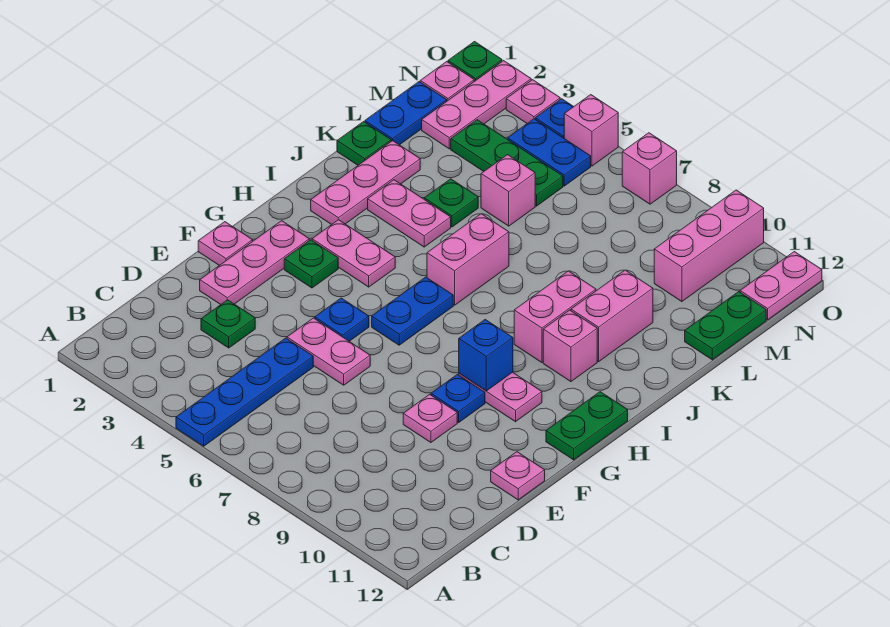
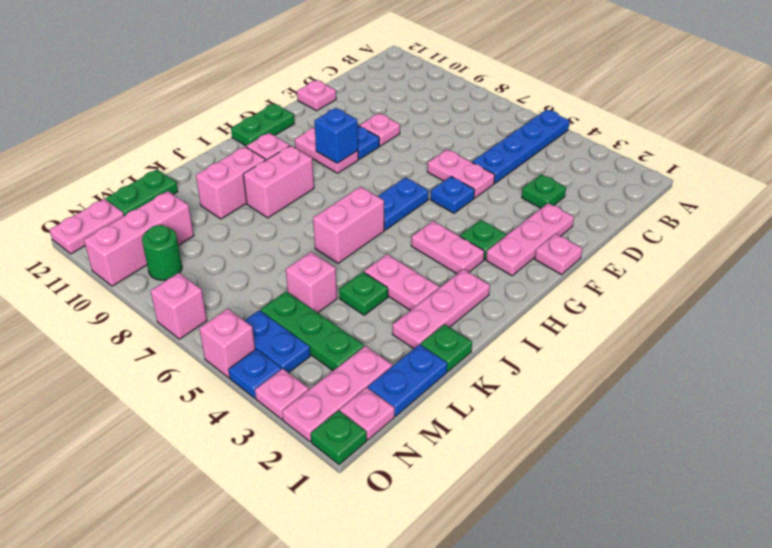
none -> green 1x1 round brick [142,225,182,280]

